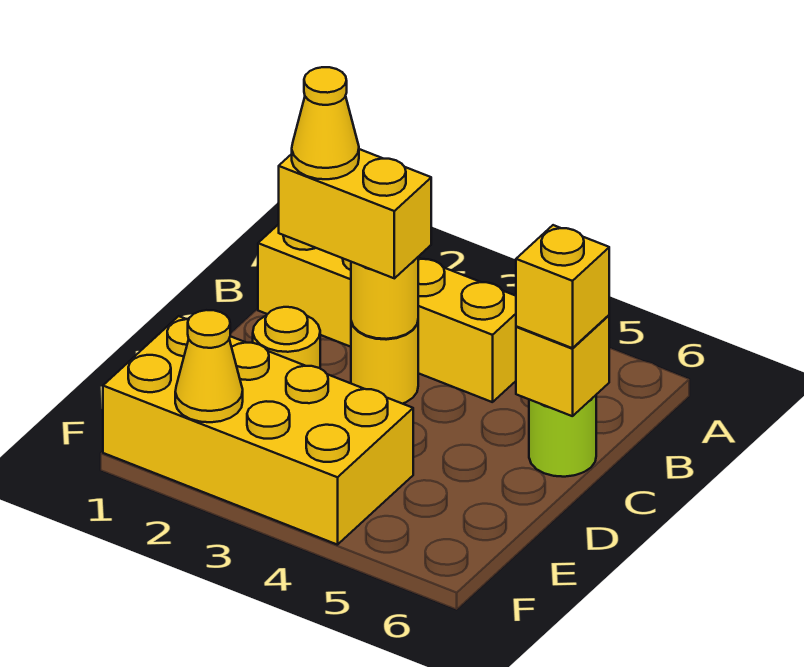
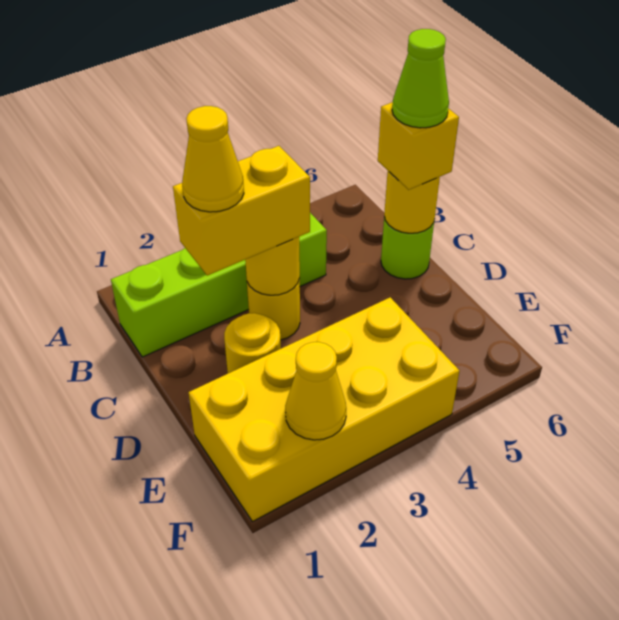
yellow 1x4 brick [258,224,516,402] -> lime 1x4 brick [111,213,327,357]
yellow 1x1 brick [516,315,609,416] -> yellow 1x1 round brick [384,171,440,233]
none -> lime 1x1 cone [392,29,449,128]

